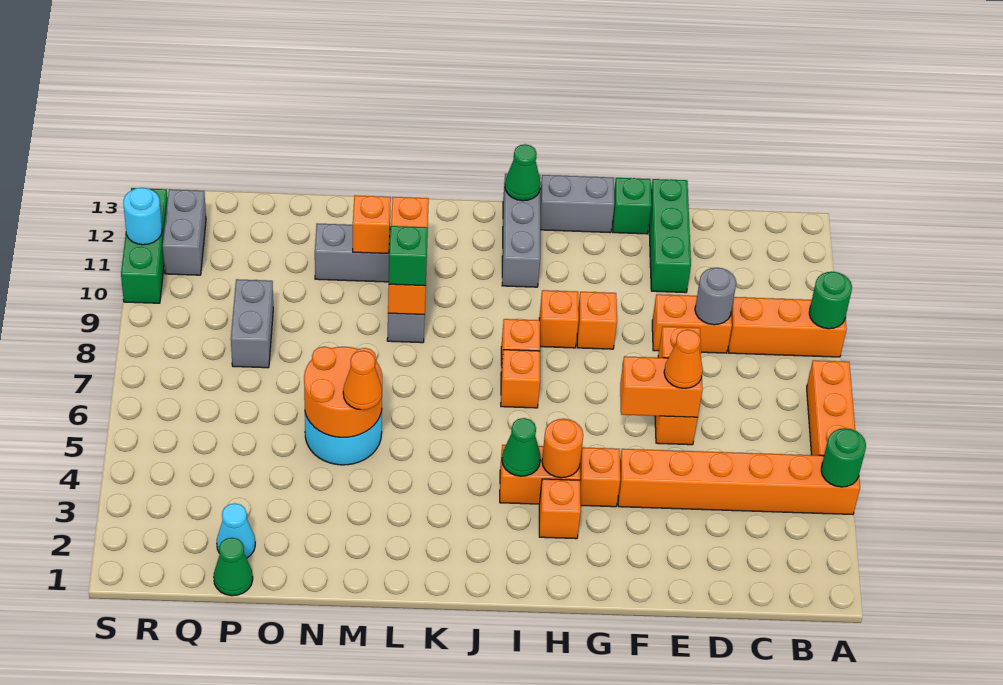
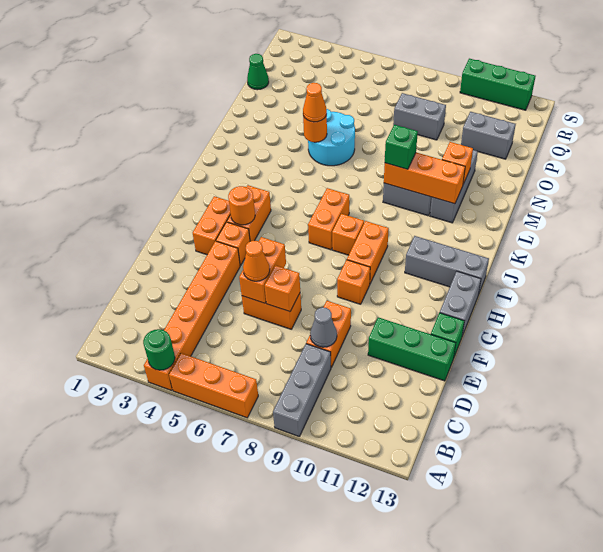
orange 1x3 brick [728,297,847,357] -> grey 1x3 brick [273,344,331,437]
green 1x1 round brick [809,272,852,329] -> none
grey 1x1 round brick [695,268,736,325] -> grey 1x1 cone [310,307,337,347]
orange 1x1 brick [539,479,581,539] -> orange 1x2 brick [193,196,231,255]
orange 1x1 brick [539,290,579,348] -> orange 1x2 brick [347,221,389,284]
green 1x1 cone [502,418,541,476] -> none
orange 1x1 brick [501,350,540,408] -> orange 1x2 brick [308,188,349,250]
green 1x1 cone [505,144,541,201] -> none
orange 2x2 round brick [304,346,382,437] -> orange 1x1 round brick [303,115,327,142]
cyan 1x1 cone [217,503,255,558] -> none
grey 1x2 brick [163,189,206,275] -> grey 1x2 brick moved to [461,112,516,159]
cyan 1x1 round brick [123,188,162,245] -> none

